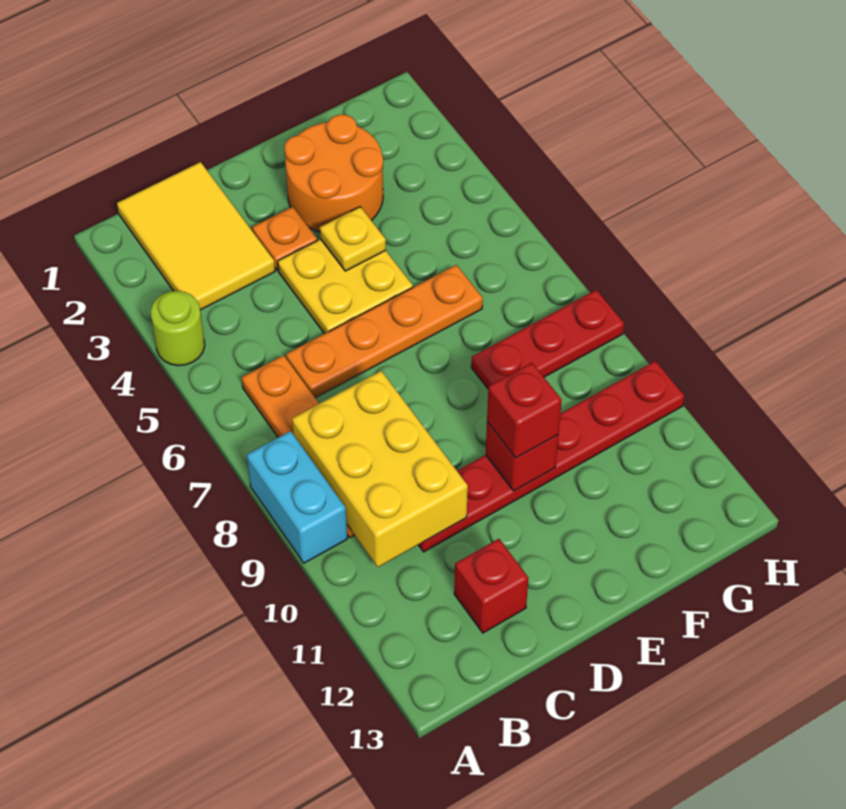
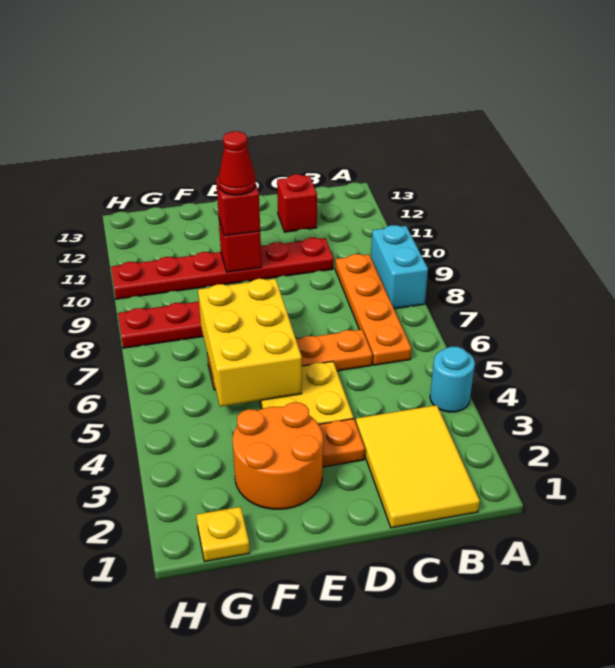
lime 1x1 round brick [151,291,205,366] -> cyan 1x1 round brick [430,347,475,412]
yellow 2x3 brick [292,371,468,567] -> yellow 2x3 brick moved to [198,279,302,407]
yellow 1x1 plate [320,207,386,271] -> yellow 1x1 plate moved to [196,507,250,562]
none -> red 1x1 cone [219,131,256,195]

